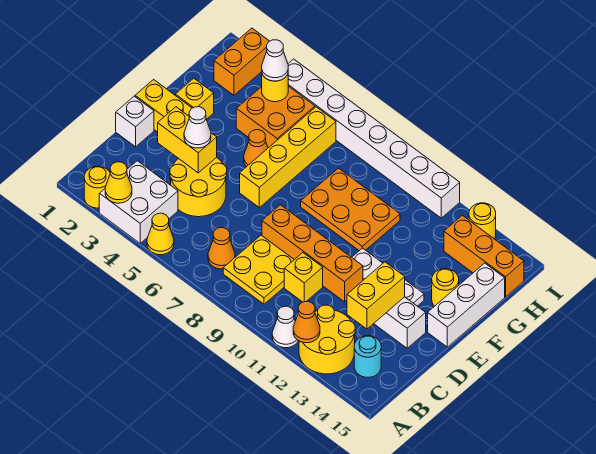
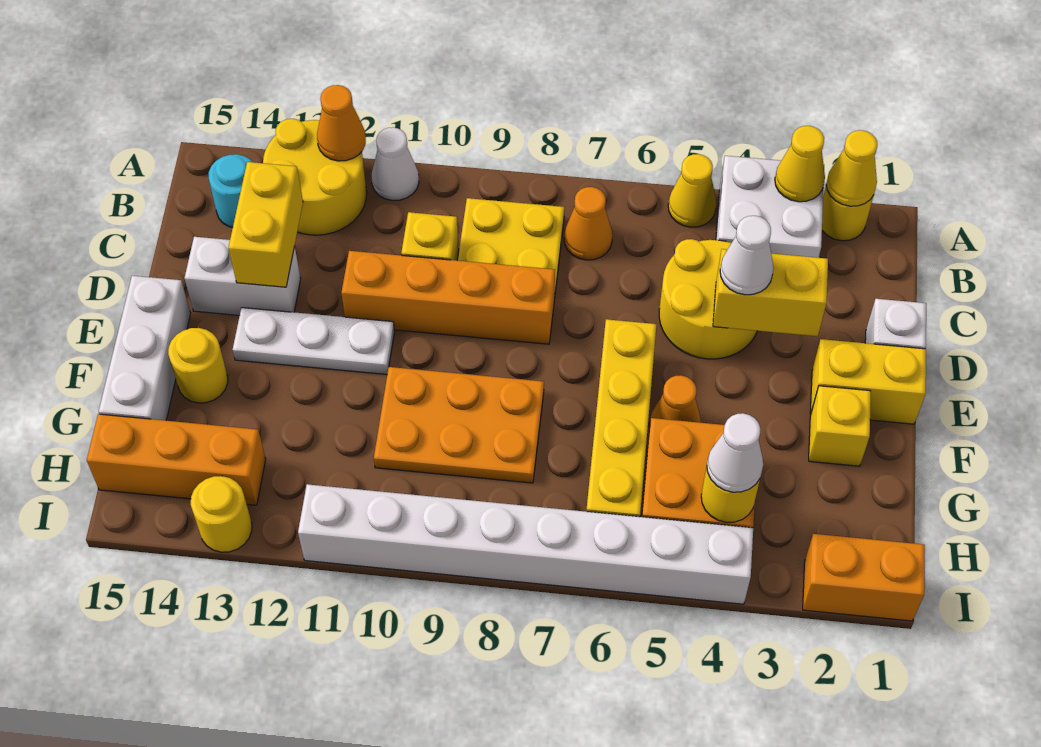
none -> yellow 1x1 cone [826,130,877,206]
orange 1x2 brick [214,28,269,95] -> orange 1x2 brick turned to [803,534,925,621]

